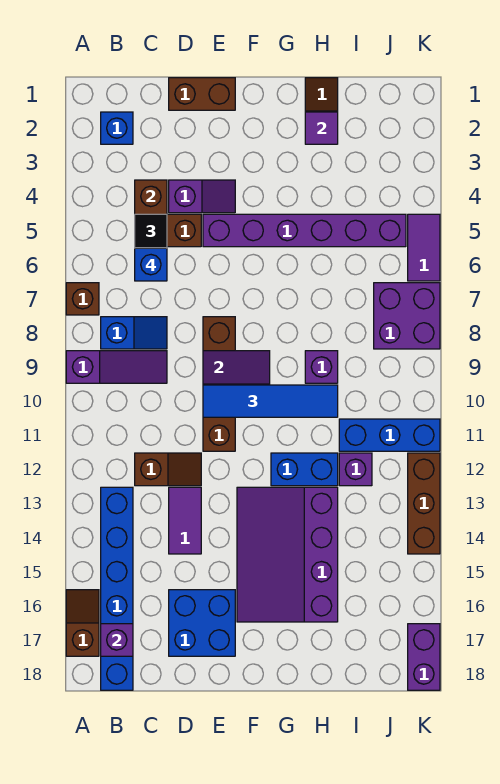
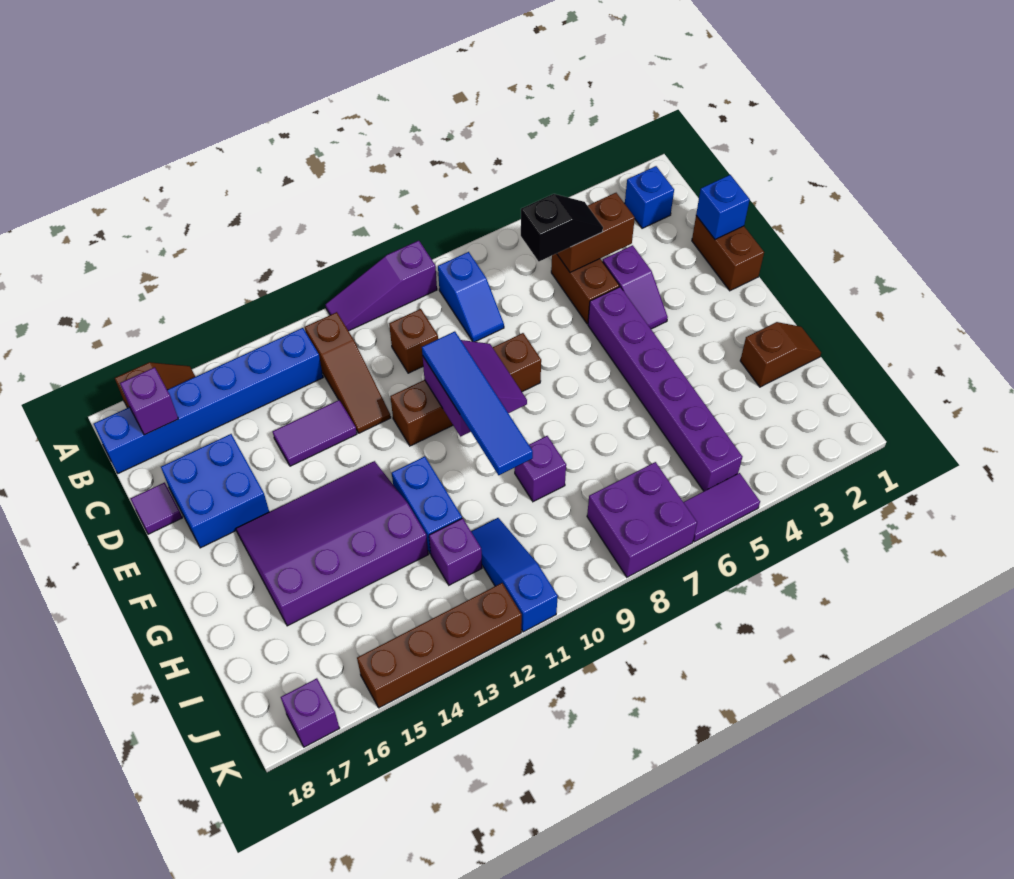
brown 1x1 brick [66,283,99,315] -> brown 1x1 brick moved to [389,309,438,373]
purple 1x3 slope [66,351,167,383] -> purple 1x3 slope turned to [326,241,437,331]
blue 1x1 brick [135,248,167,281] -> blue 1x1 brick moved to [696,175,750,239]
brown 1x2 slope [135,453,201,486] -> brown 1x3 slope [305,312,391,433]
purple 1x1 tile [305,112,338,144] -> purple 1x1 tile moved to [131,482,182,534]
blue 1x3 brick [339,419,440,451] -> blue 1x3 slope [471,518,558,632]
brown 1x3 brick [408,453,440,554] -> brown 1x4 brick [357,583,522,708]
purple 1x2 brick [408,624,440,690] -> purple 1x1 brick [281,678,340,747]

